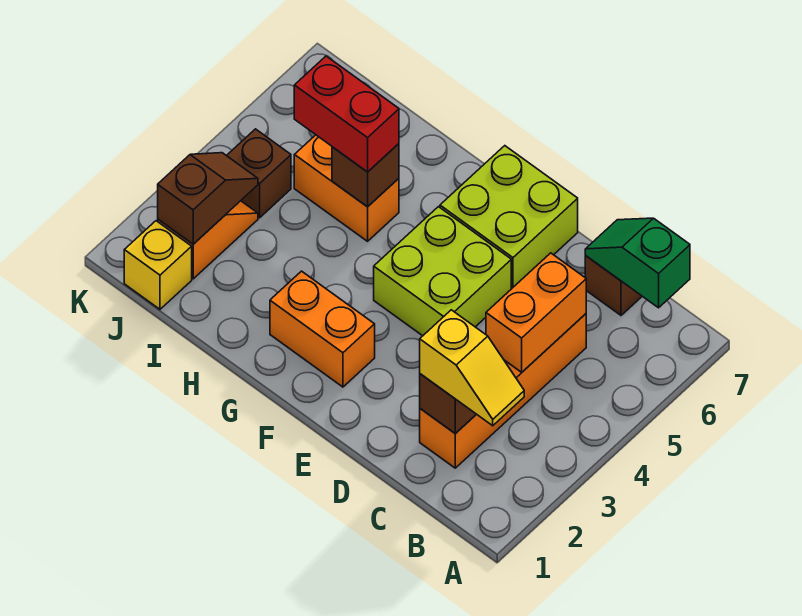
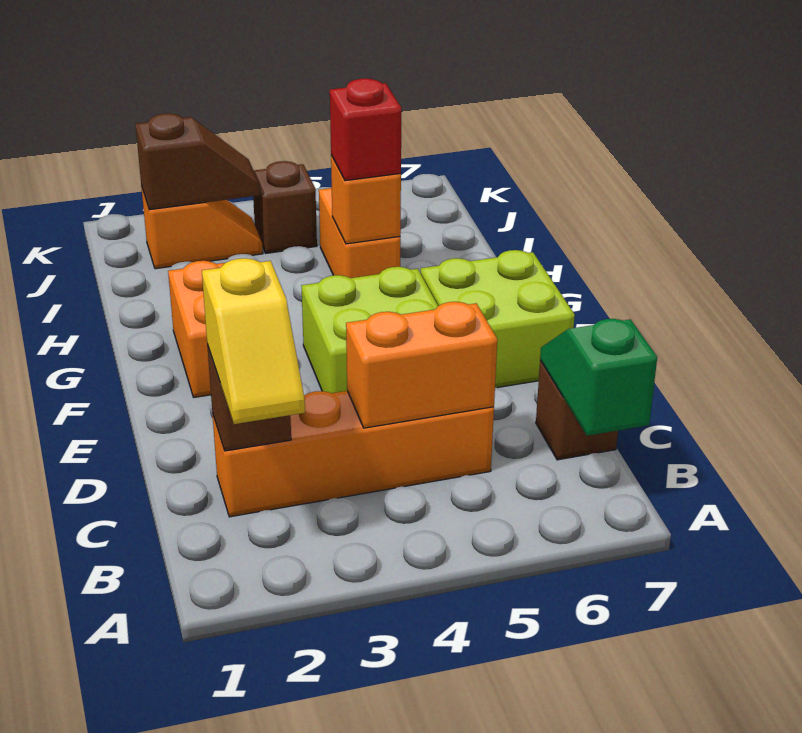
brown 1x1 brick [332,144,399,207] -> orange 1x1 brick [331,155,401,244]
red 1x2 brick [294,56,399,172] -> red 1x1 brick [330,79,401,181]
yellow 1x1 brick [124,221,192,309] -> none

